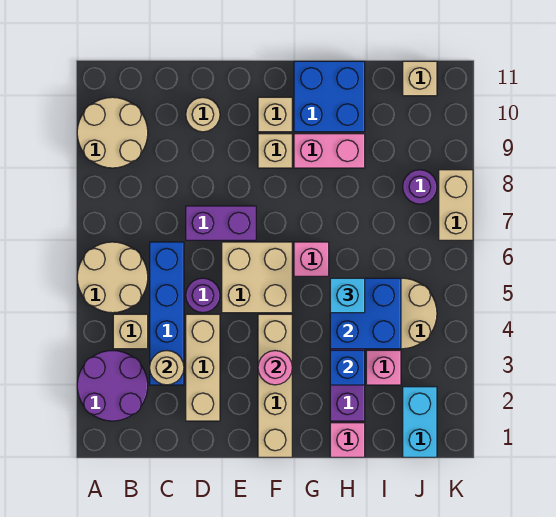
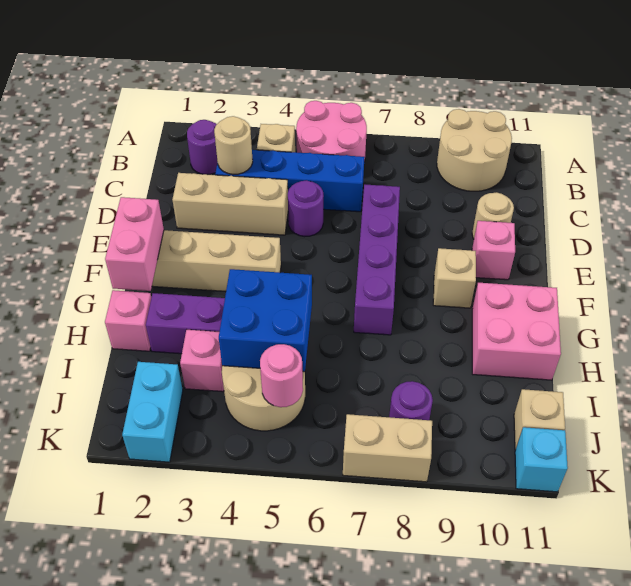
purple 2x2 round brick [77,351,148,421] -> purple 1x1 round brick [187,120,218,175]
tan 2x2 round brick [77,242,148,313] -> pink 2x2 round brick [296,101,367,162]
purple 1x2 brick [186,206,256,240] -> purple 1x4 brick [354,185,400,335]
tan 2x2 brick [222,242,292,313] -> none
pink 1x1 round brick [258,351,292,385] -> pink 1x1 round brick moved to [260,344,303,407]
tan 1x1 brick [258,97,292,132] -> none
pink 1x1 brick [294,242,329,276] -> pink 1x1 brick moved to [472,221,515,280]
pink 1x2 brick [294,134,365,168] -> pink 1x2 brick moved to [105,197,164,291]
blue 2x2 brick [294,61,365,132] -> pink 2x2 brick [472,283,561,380]
blue 1x1 brick [330,350,365,385] -> none
cyan 1x1 brick [330,278,365,313] -> cyan 1x1 brick moved to [515,427,568,492]
cyan 1x2 brick [403,387,437,457] -> cyan 1x2 brick turned to [122,362,183,462]

